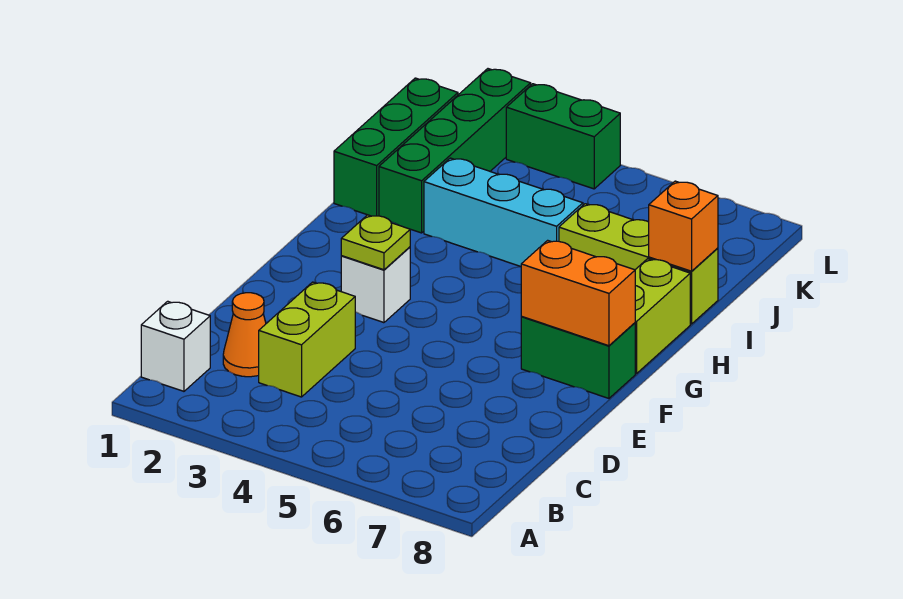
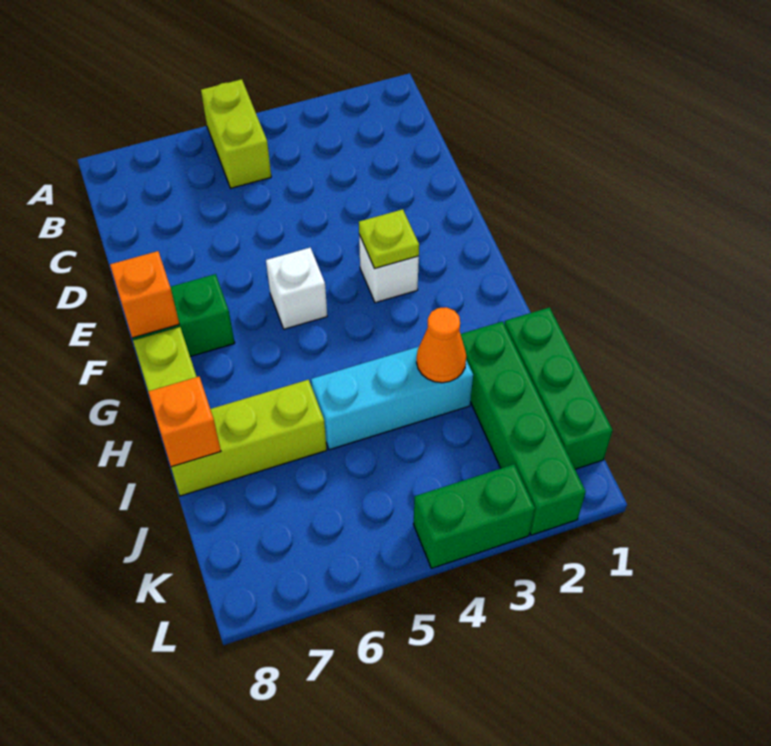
white 1x1 brick [141,301,210,391] -> white 1x1 brick moved to [266,248,327,329]
orange 1x1 cone [223,293,266,377] -> orange 1x1 cone moved to [417,307,466,383]
lime 1x2 brick [259,282,355,397] -> lime 1x2 brick moved to [201,79,271,188]
orange 1x2 brick [521,240,635,346] -> orange 1x1 brick [110,251,179,338]

